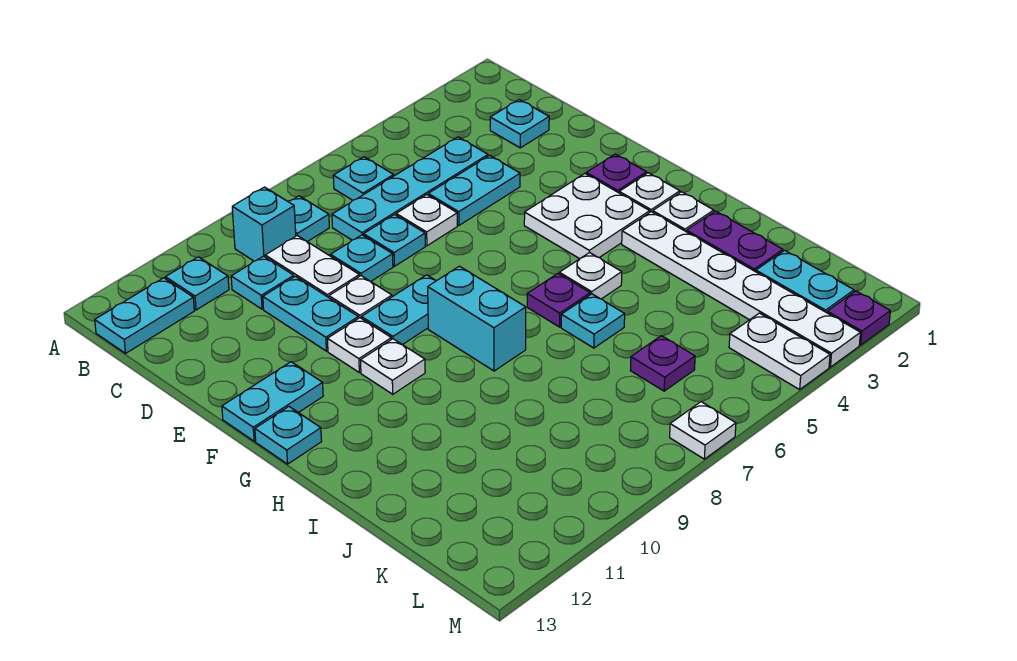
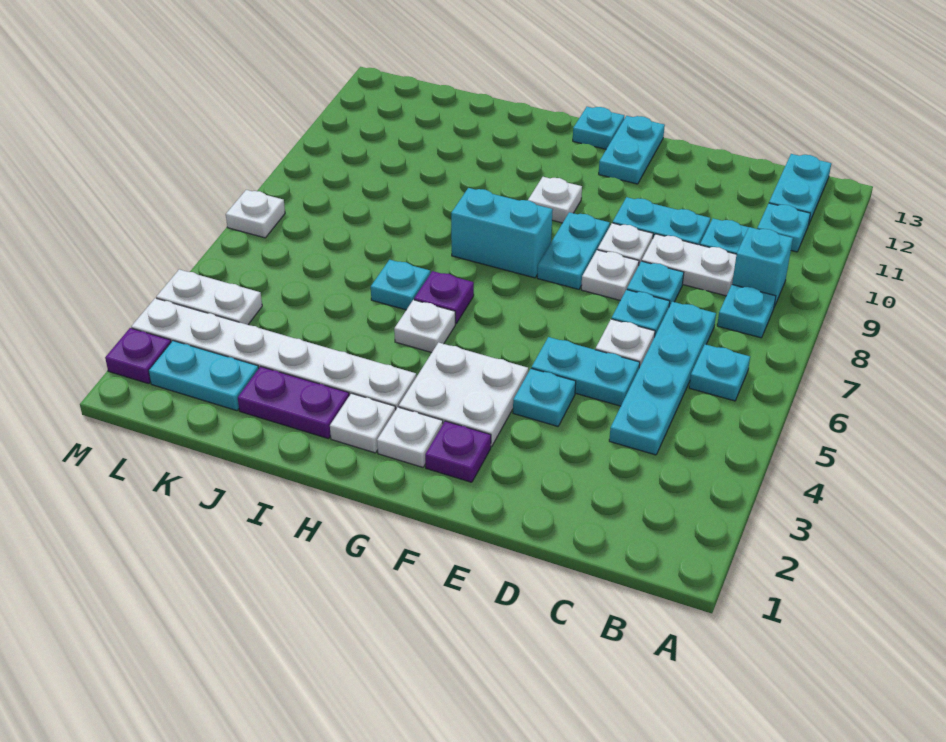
cyan 1x1 plate [490,100,549,148] -> cyan 1x1 plate moved to [513,369,576,426]
cyan 1x2 plate [428,155,520,225] -> cyan 1x2 plate turned to [531,337,640,406]
white 1x1 plate [327,318,391,372] -> white 1x1 plate moved to [581,250,639,300]
purple 1x1 plate [630,336,695,391] -> none

